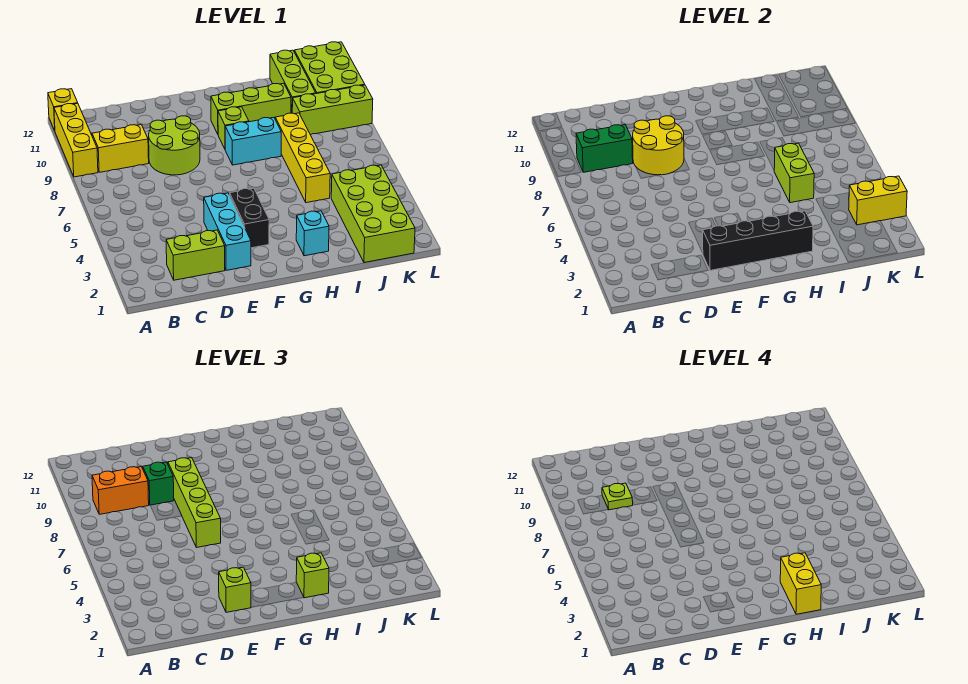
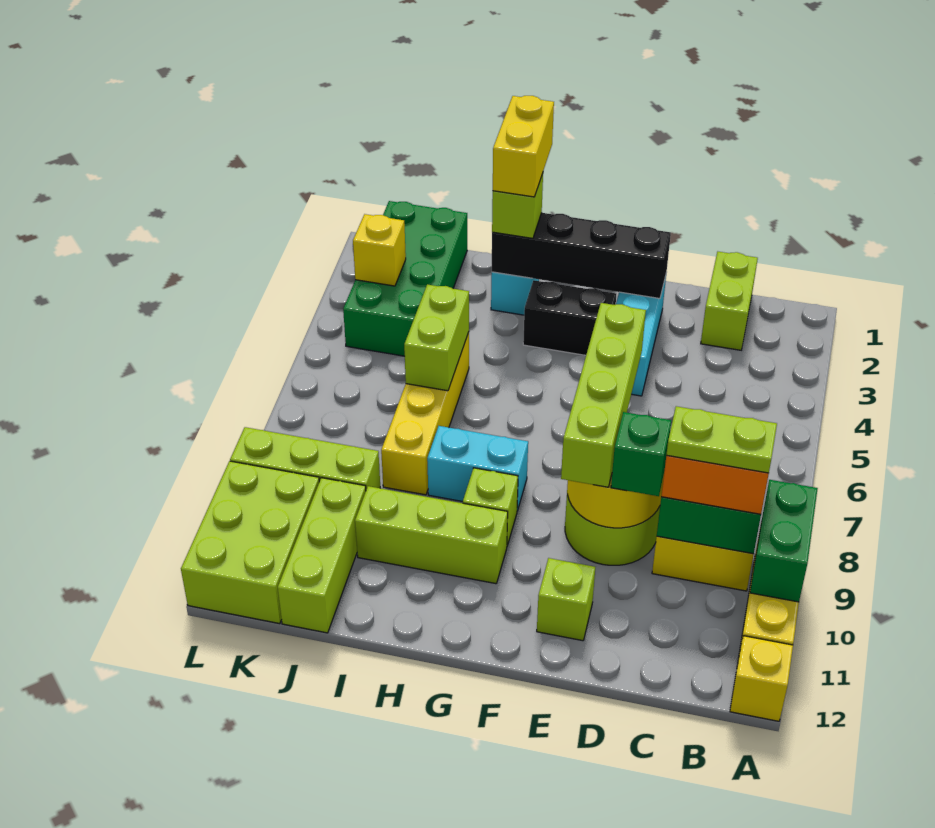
none -> green 1x2 brick [750,480,818,602]
lime 1x2 brick [166,230,225,280] -> lime 1x2 brick turned to [701,252,758,350]
lime 1x1 plate [602,483,633,510] -> lime 1x2 plate [666,406,777,473]
lime 1x1 brick [219,567,251,612] -> lime 1x1 brick moved to [537,558,595,641]
black 1x2 brick [230,188,269,248] -> black 1x2 brick turned to [523,280,616,355]
lime 2x4 brick [331,165,415,263] -> green 2x4 brick [343,201,467,356]
yellow 1x2 brick [849,176,907,225] -> yellow 1x1 brick [353,214,406,286]

